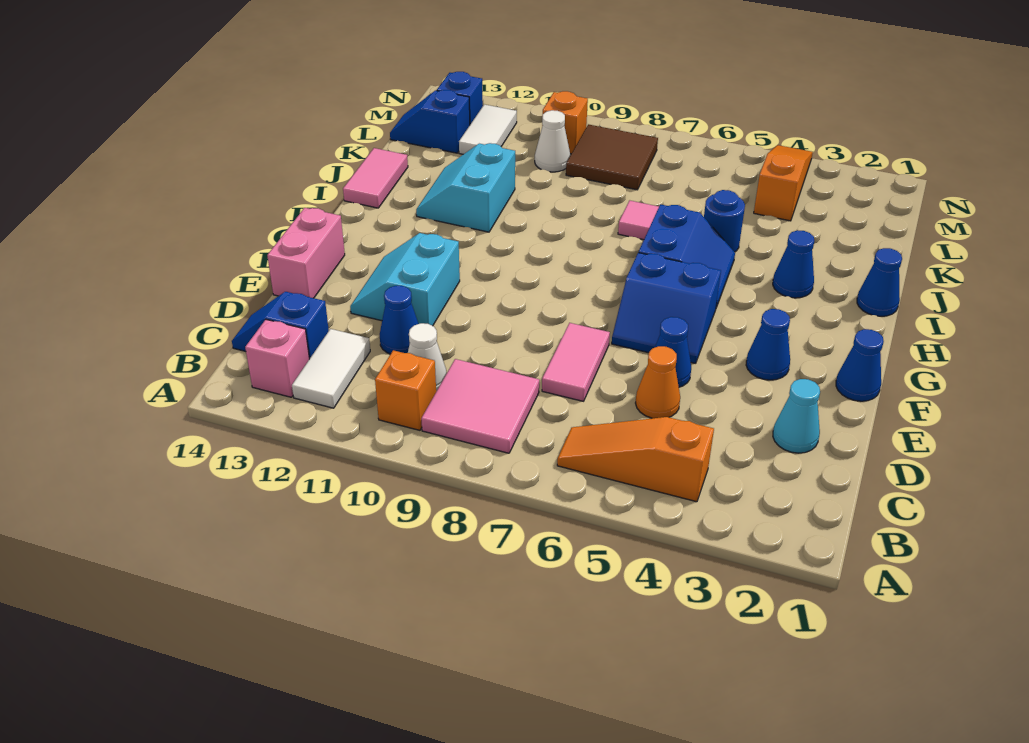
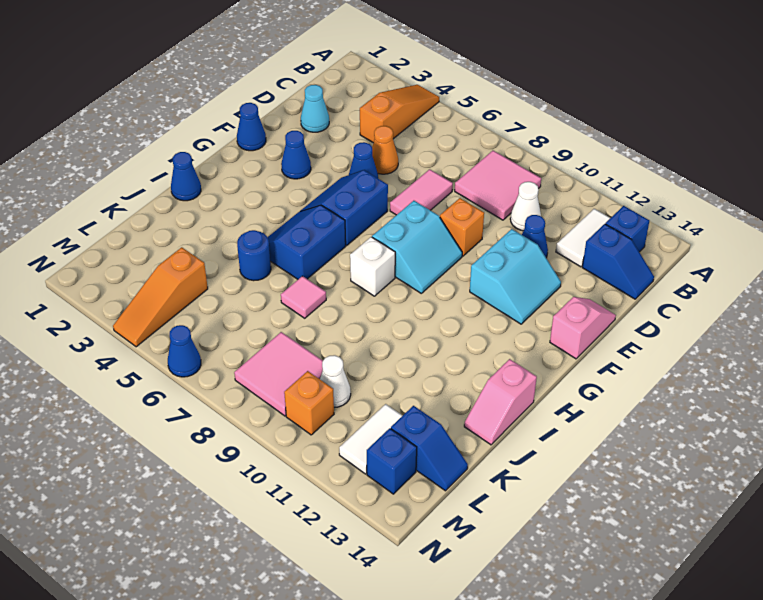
orange 1x3 slope [557,417,714,502] -> orange 1x3 slope turned to [360,85,439,143]
orange 1x1 brick [375,350,436,430] -> orange 1x1 brick moved to [440,198,484,256]
pink 1x1 brick [245,320,309,397] -> blue 1x1 brick [605,206,649,252]
pink 1x2 brick [267,208,345,298] -> pink 1x2 slope [550,297,616,359]
blue 2x2 slope [612,253,721,363] -> blue 2x2 slope turned to [301,170,388,246]
none -> white 1x1 brick [350,237,395,296]
blue 1x1 cone [773,230,814,298] -> blue 1x1 cone moved to [168,325,201,377]
cyan 2x2 slope [416,143,515,232] -> cyan 2x2 slope moved to [372,201,462,293]
pink 1x2 tile [343,148,408,208] -> pink 1x2 slope [464,359,537,445]
brown 2x2 tile [566,124,658,190] -> pink 2x2 tile [234,332,323,416]

